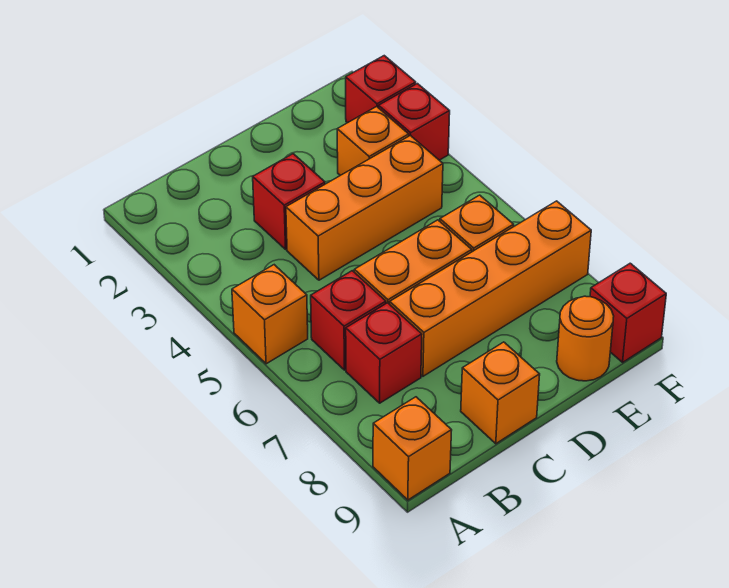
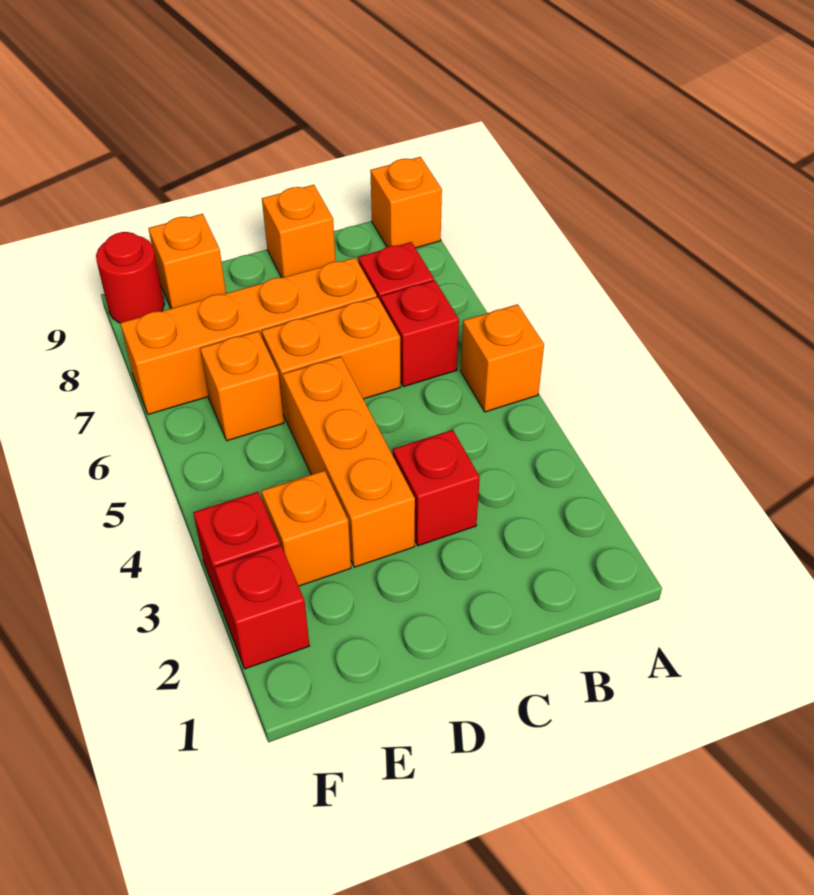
orange 1x3 brick [286,136,443,280] -> orange 1x3 brick turned to [282,357,415,567]
orange 1x1 round brick [557,296,614,381] -> orange 1x1 brick [148,214,226,309]
red 1x1 brick [590,263,666,362] -> red 1x1 round brick [96,232,164,323]

